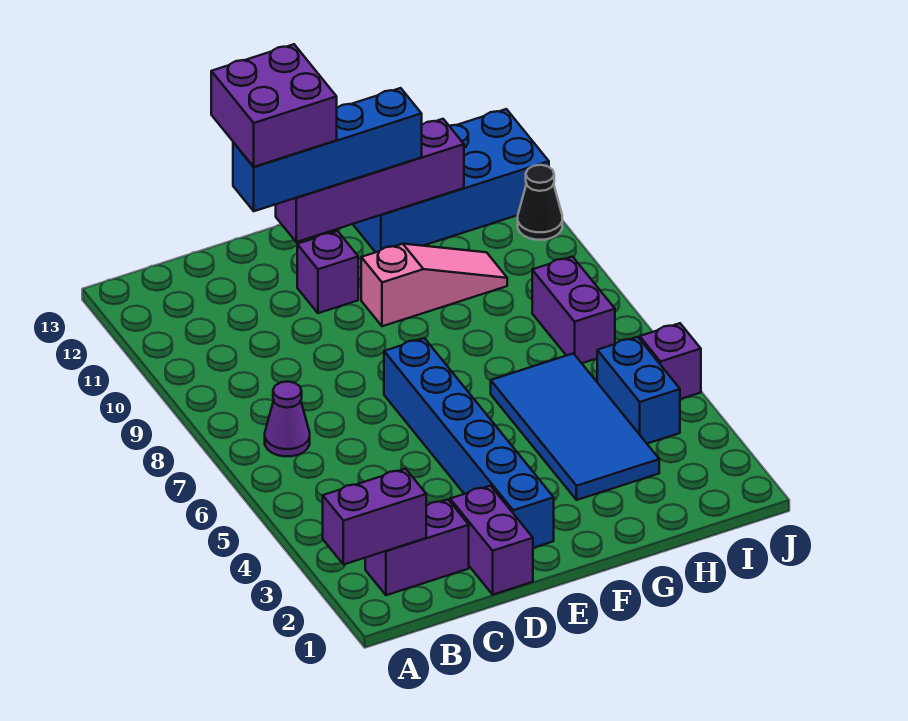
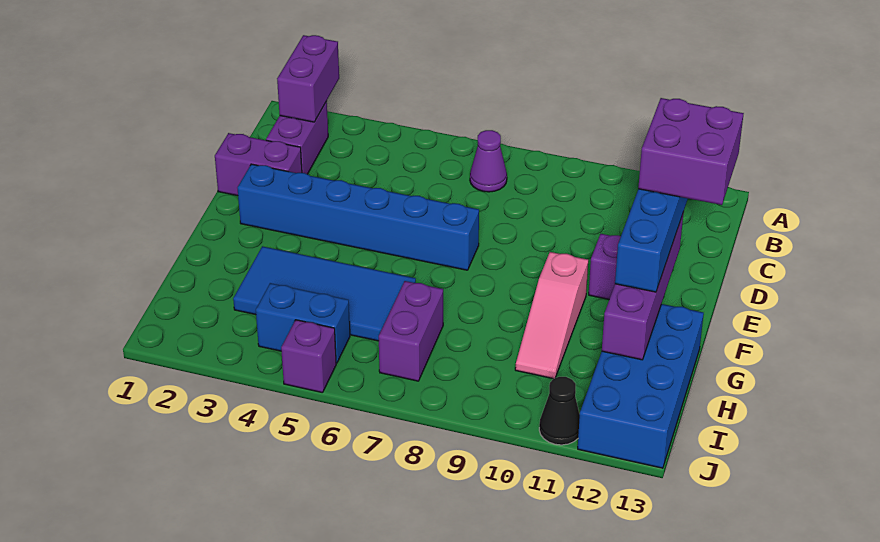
purple 1x2 brick [532,257,615,363] -> purple 1x2 brick turned to [379,281,443,381]

